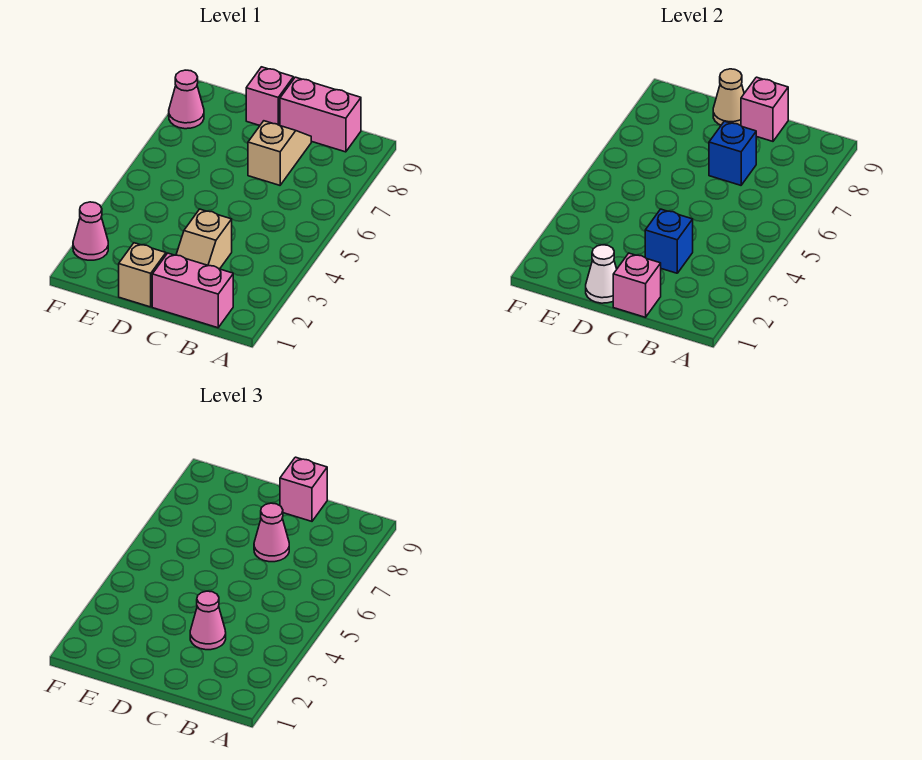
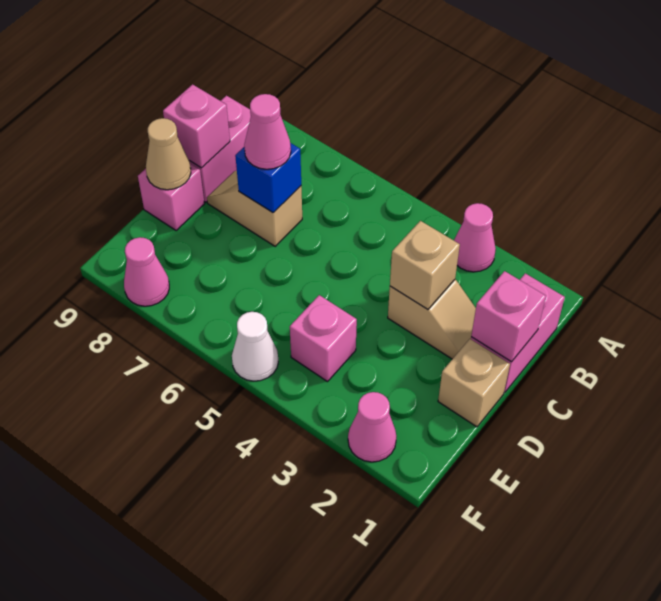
blue 1x1 brick [645,209,693,273] -> tan 1x1 brick [390,221,460,309]
pink 1x1 cone [190,591,226,650] -> pink 1x1 cone moved to [454,203,496,272]
pink 1x1 brick [280,457,327,521] -> pink 1x1 brick moved to [290,295,357,382]
white 1x1 cone [586,245,617,303] -> white 1x1 cone moved to [232,312,278,381]

